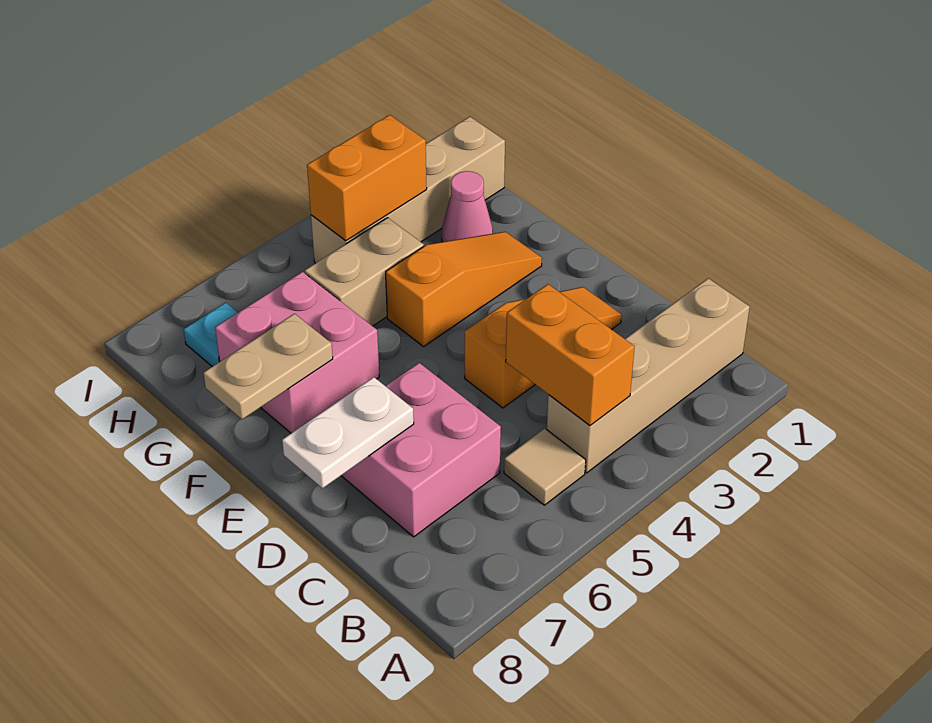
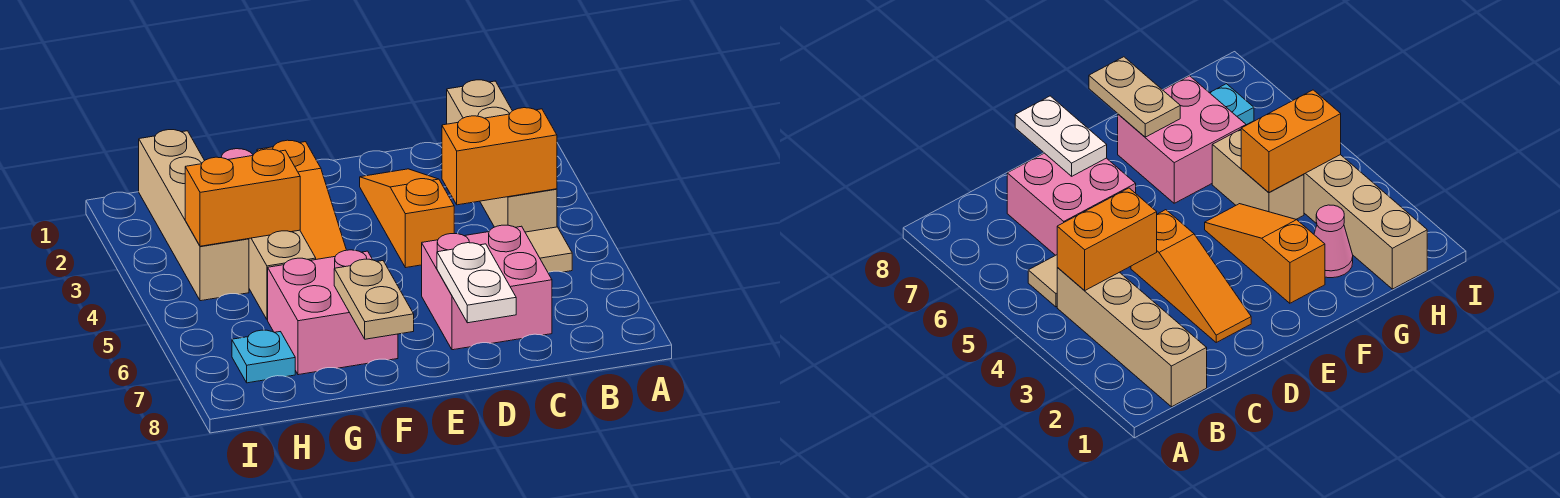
orange 1x3 slope [386,232,542,347] -> orange 1x3 slope turned to [257,140,346,259]
orange 1x2 brick [307,115,427,241] -> orange 1x2 brick turned to [185,149,300,246]

